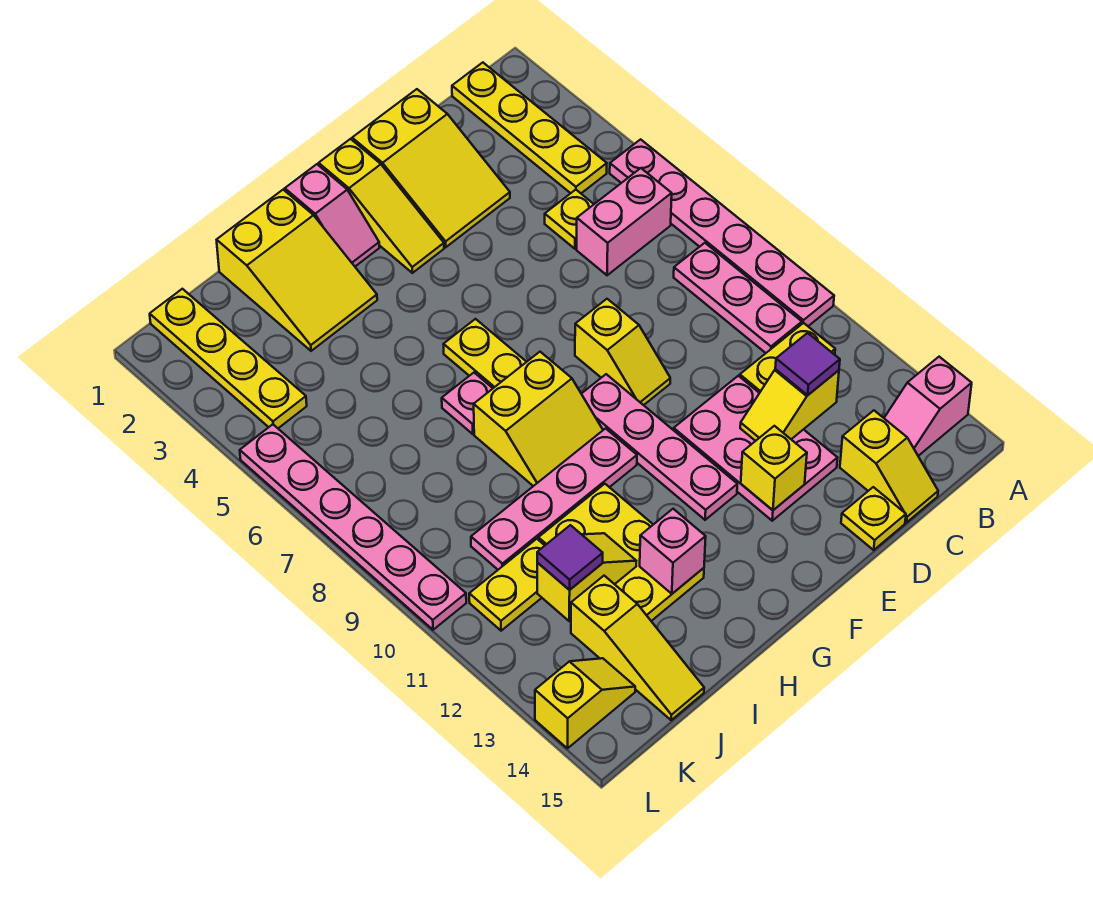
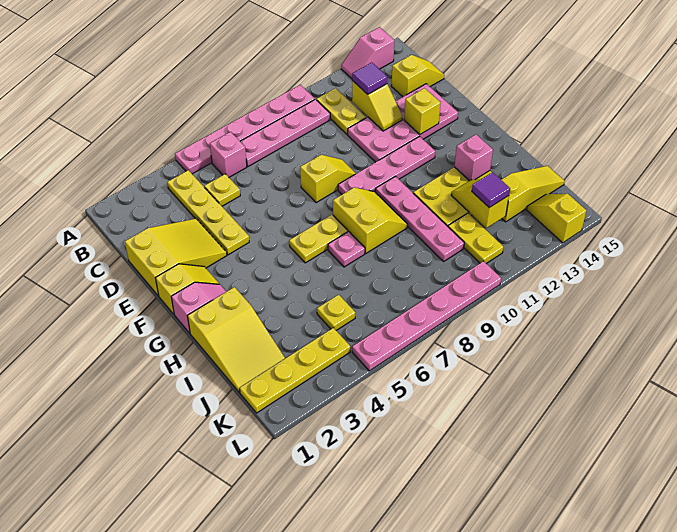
pink 1x2 slope [884,357,972,456] -> pink 1x2 slope turned to [341,27,394,79]
yellow 1x4 plate [452,63,607,193] -> yellow 1x4 plate turned to [167,170,249,255]
pink 1x2 brick [577,168,672,275] -> pink 1x1 brick [210,132,247,177]
pink 1x3 plate [674,243,802,353] -> pink 1x4 plate [240,99,330,166]
pink 2x3 plate [674,376,837,521] -> pink 2x4 plate [348,84,458,162]
yellow 1x1 plate [841,487,906,550] -> yellow 1x1 plate moved to [317,295,355,330]
yellow 1x3 slope [319,139,444,273] -> yellow 1x2 slope [156,264,219,314]
yellow 2x3 slope [217,190,377,351] -> yellow 2x3 slope turned to [187,287,285,392]

